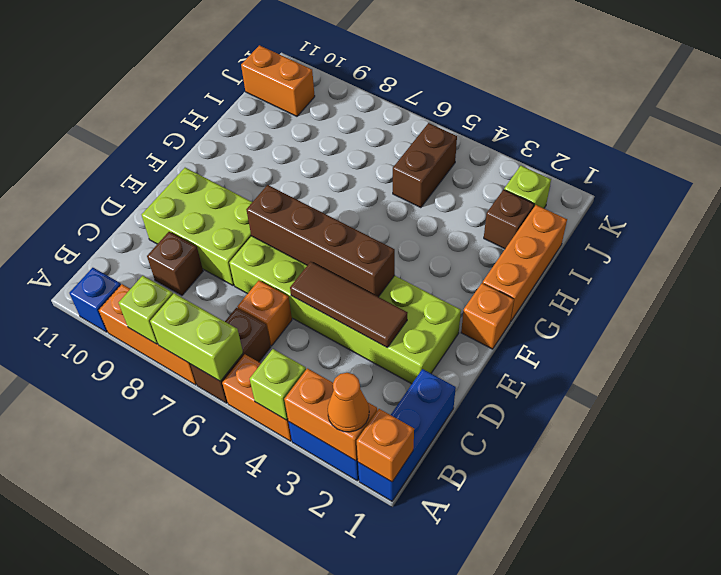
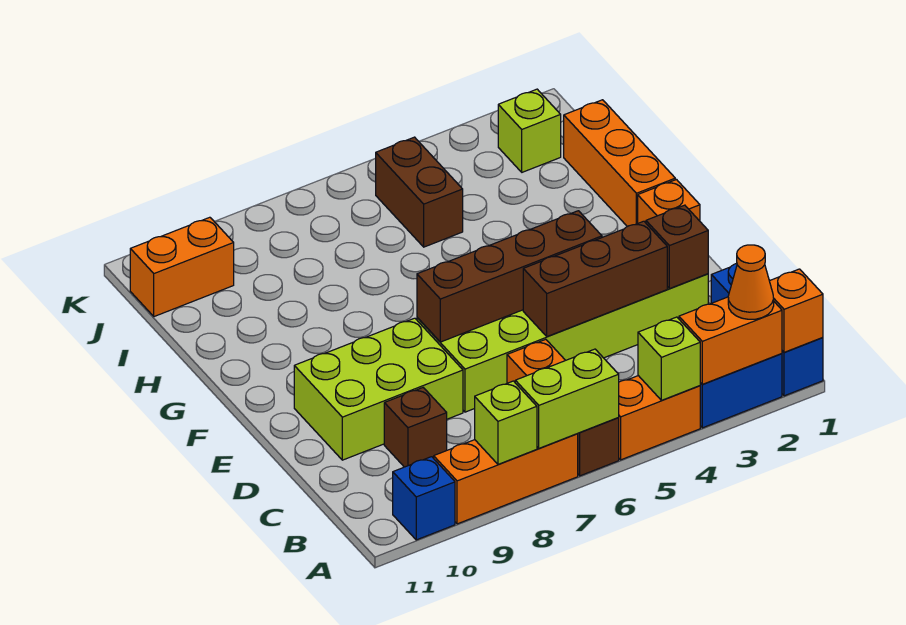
brown 1x3 tile [290,262,407,348] -> brown 1x3 brick [523,221,667,336]
brown 1x1 brick [484,190,534,249] -> brown 1x1 brick moved to [646,205,708,289]

